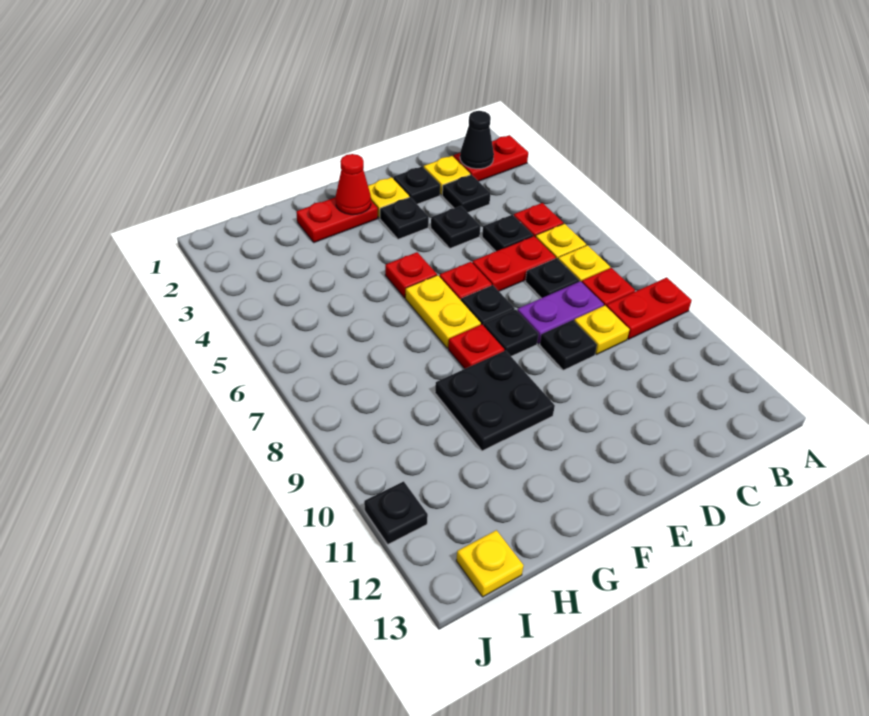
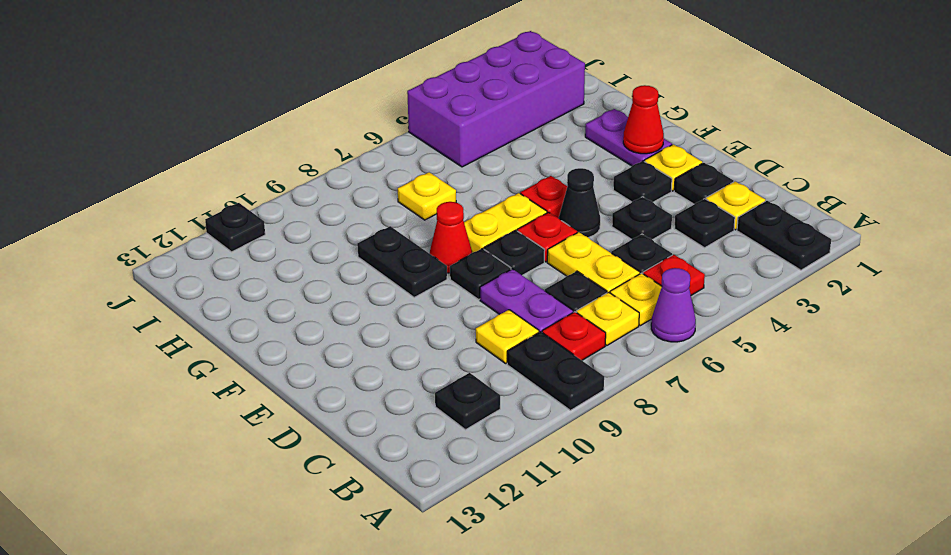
red 1x2 plate [453,135,528,181] -> black 1x2 plate [737,201,831,270]
none -> purple 1x1 cone [651,268,696,342]
red 1x2 plate [606,277,692,339] -> black 1x2 plate [507,332,604,410]
black 1x1 cone [460,111,494,169] -> black 1x1 cone moved to [559,168,600,238]
red 1x2 plate [472,236,556,291] -> yellow 1x2 plate [547,232,640,293]
black 1x1 plate [540,320,597,370] -> black 1x1 plate moved to [435,373,500,430]
red 1x2 plate [296,197,378,243] -> purple 1x2 plate [585,109,672,166]
red 1x1 plate [448,324,504,369] -> red 1x1 cone [430,202,472,273]
black 2x2 plate [435,351,555,451] -> black 1x2 plate [357,226,447,297]
none -> purple 2x4 brick [407,31,585,167]
yellow 1x1 plate [456,530,524,597] -> yellow 1x1 plate moved to [398,172,456,220]

